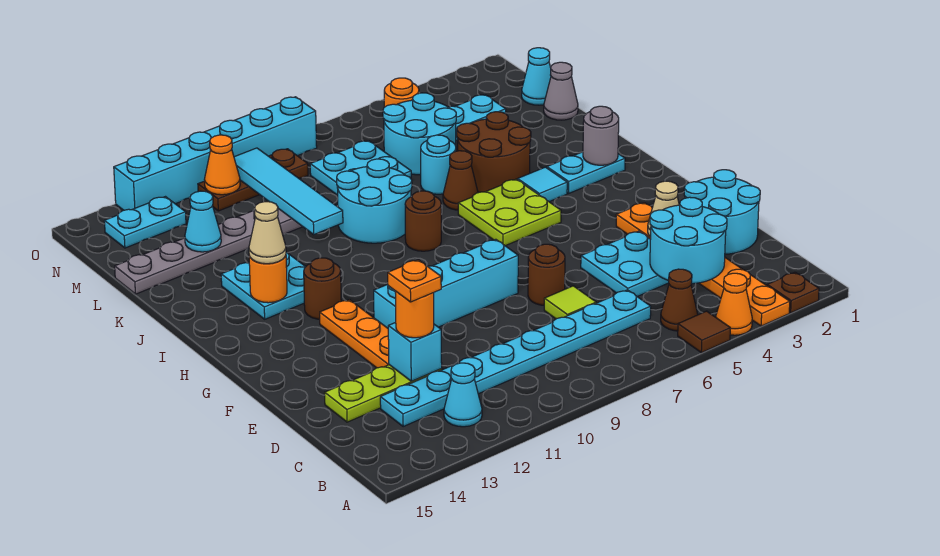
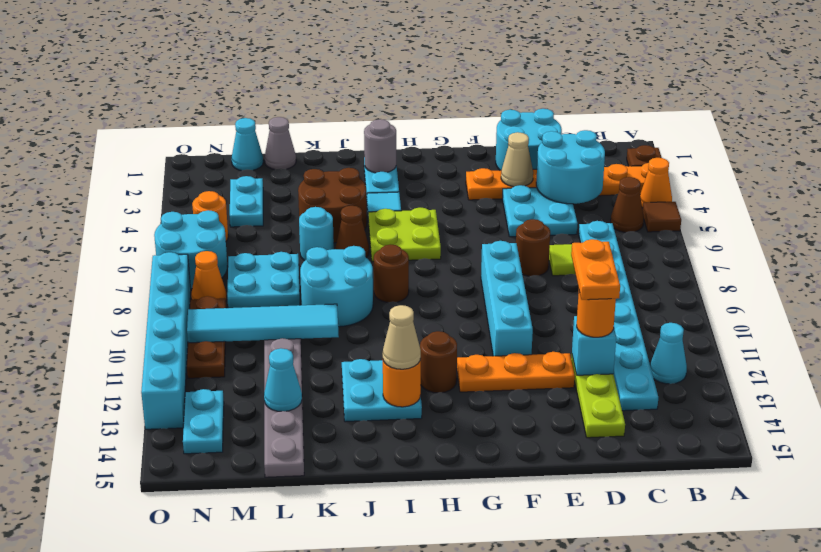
orange 1x1 plate [388,260,441,302] -> orange 1x2 plate [571,239,620,300]
cyan 2x2 round brick [383,93,456,175] -> cyan 2x2 round brick moved to [154,210,227,289]
orange 1x1 cone [204,135,240,195] -> orange 1x1 cone moved to [191,251,227,299]

